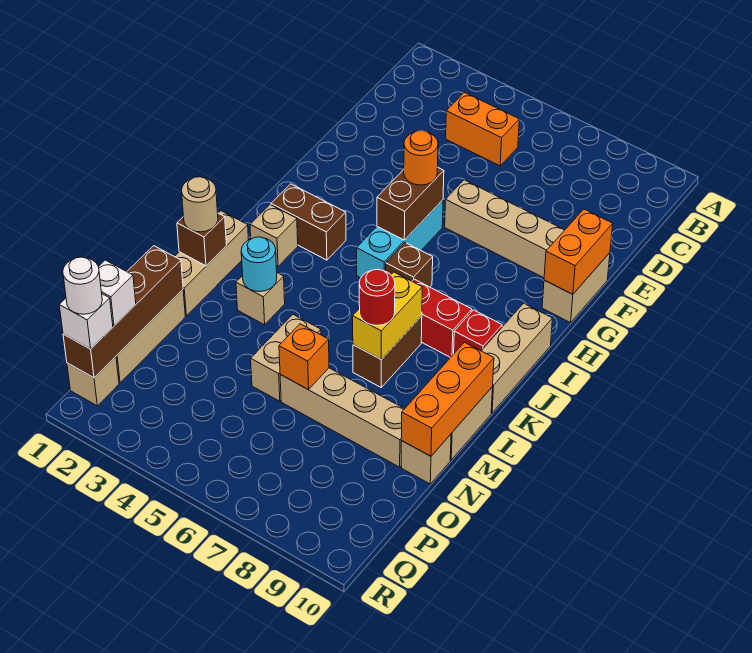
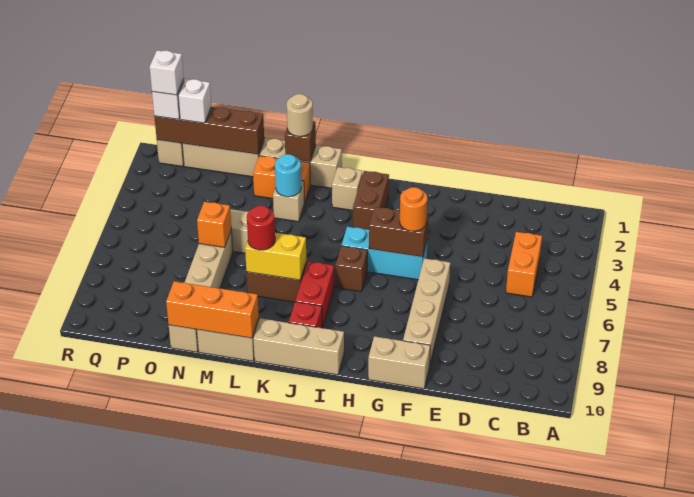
orange 1x2 brick [544,209,613,294] -> orange 1x2 brick moved to [253,156,310,201]
white 1x1 round brick [63,257,102,314] -> white 1x1 brick [150,50,184,95]

